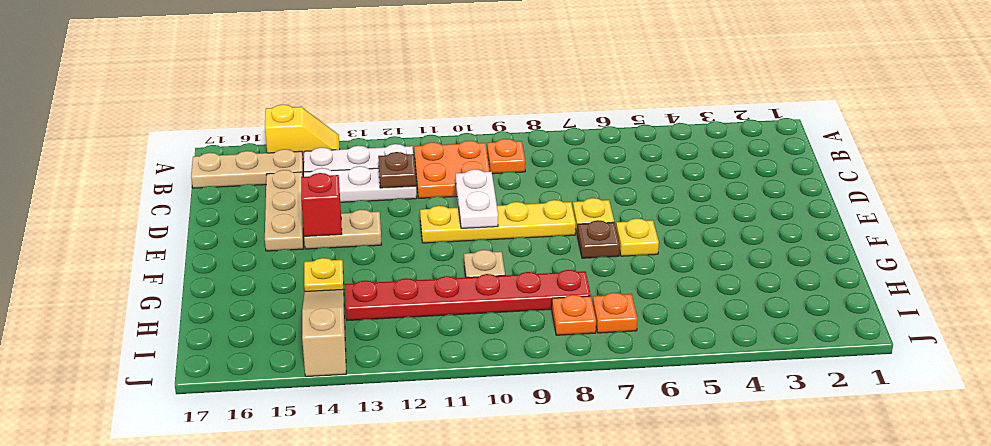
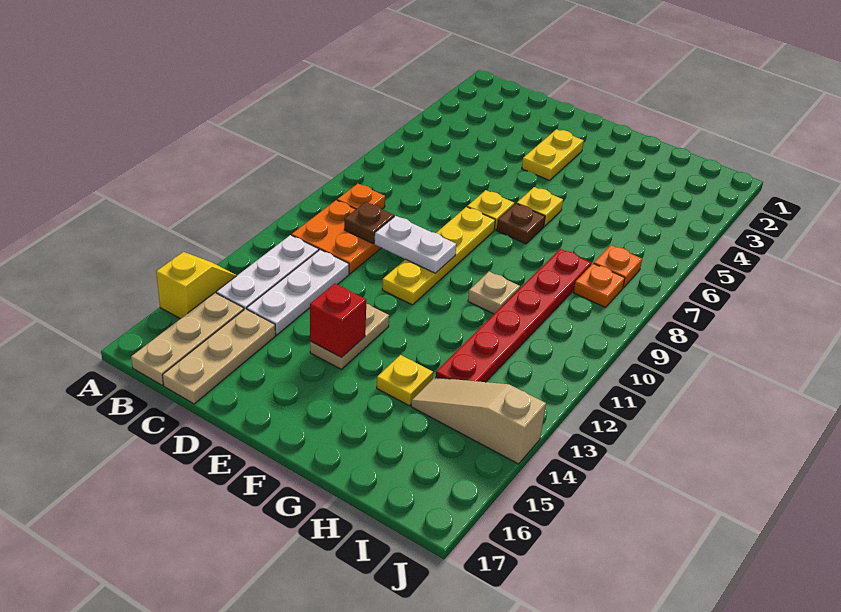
brown 1x1 plate [378,152,416,188] -> brown 1x1 plate moved to [344,202,394,243]
tan 1x3 plate [265,170,303,251] -> tan 1x3 plate turned to [163,309,276,404]
none -> yellow 1x2 plate [522,129,584,180]

